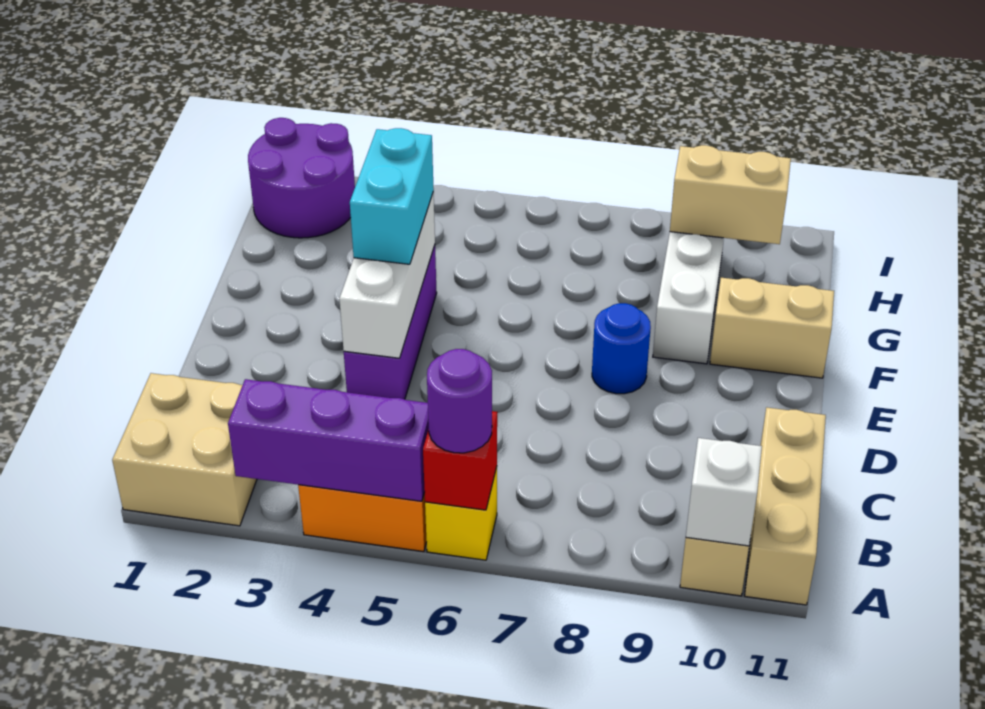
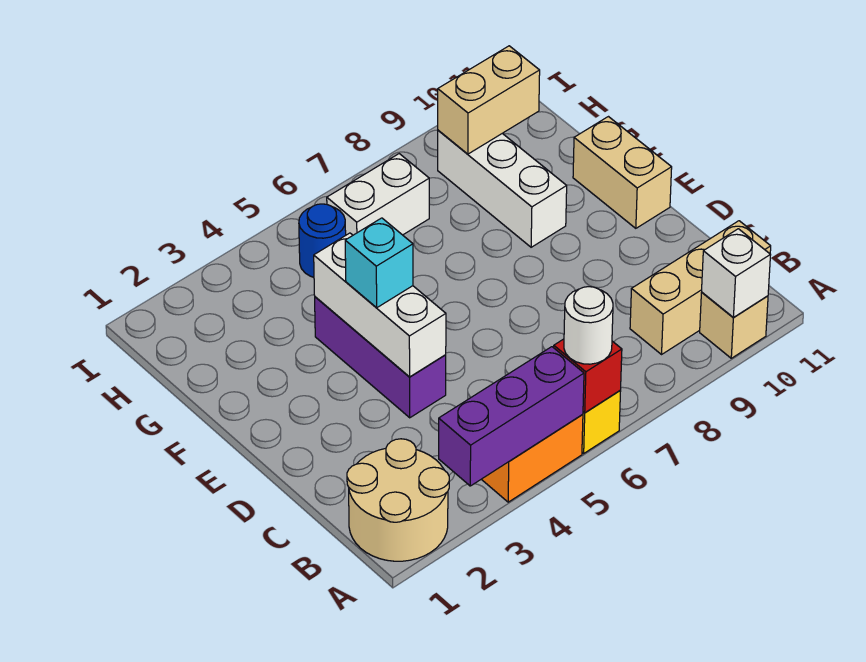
tan 2x2 brick [112,373,257,526] -> tan 2x2 round brick [347,439,449,561]
purple 1x1 round brick [427,349,492,453] -> white 1x1 round brick [564,287,613,364]
tan 1x3 brick [745,408,826,605] -> tan 1x3 brick turned to [630,221,771,354]
cyan 1x2 brick [350,128,434,264] -> cyan 1x1 brick [345,218,413,308]
blue 1x1 round brick [592,303,651,394] -> blue 1x1 round brick moved to [299,204,346,277]
tan 1x2 brick [710,278,834,378] -> tan 1x2 brick turned to [573,117,672,228]
purple 2x2 round brick [248,118,355,238] -> none
none -> white 1x2 brick [327,154,429,235]

